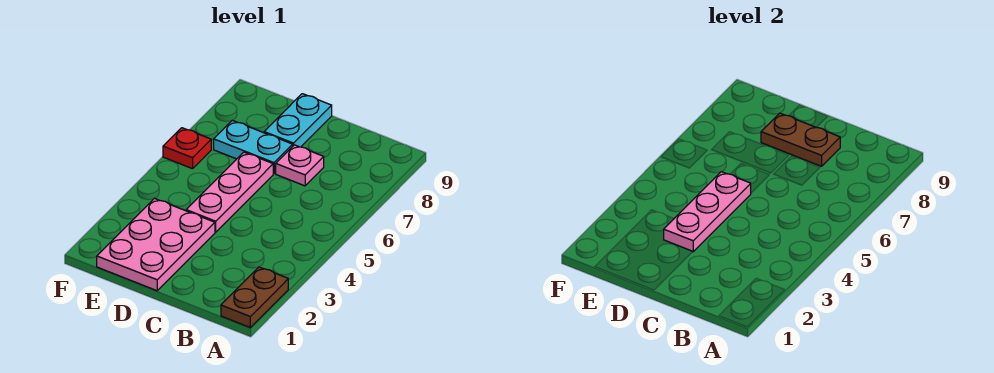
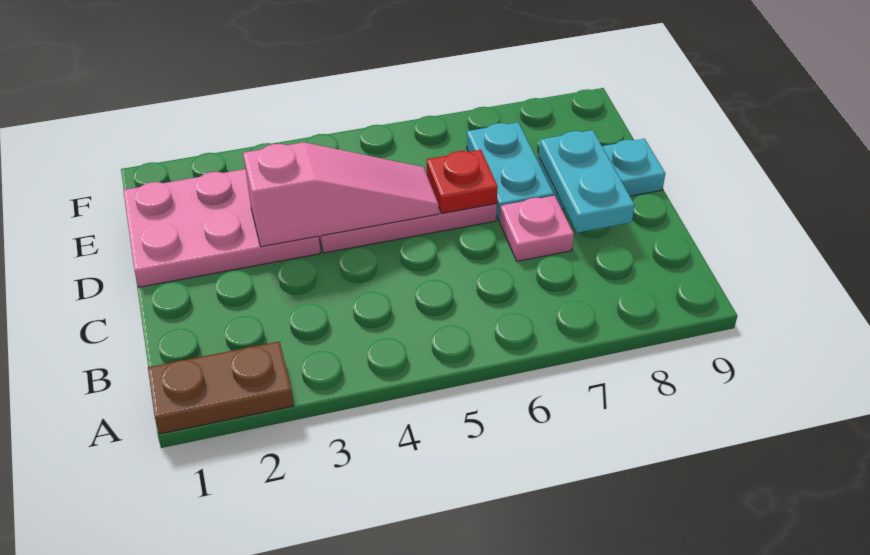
brown 1x2 plate [761,113,840,166] -> cyan 1x2 plate [539,130,635,233]
pink 1x3 plate [664,172,751,252] -> pink 1x3 slope [243,142,439,247]
red 1x1 plate [163,128,211,169] -> red 1x1 plate moved to [427,150,498,214]

